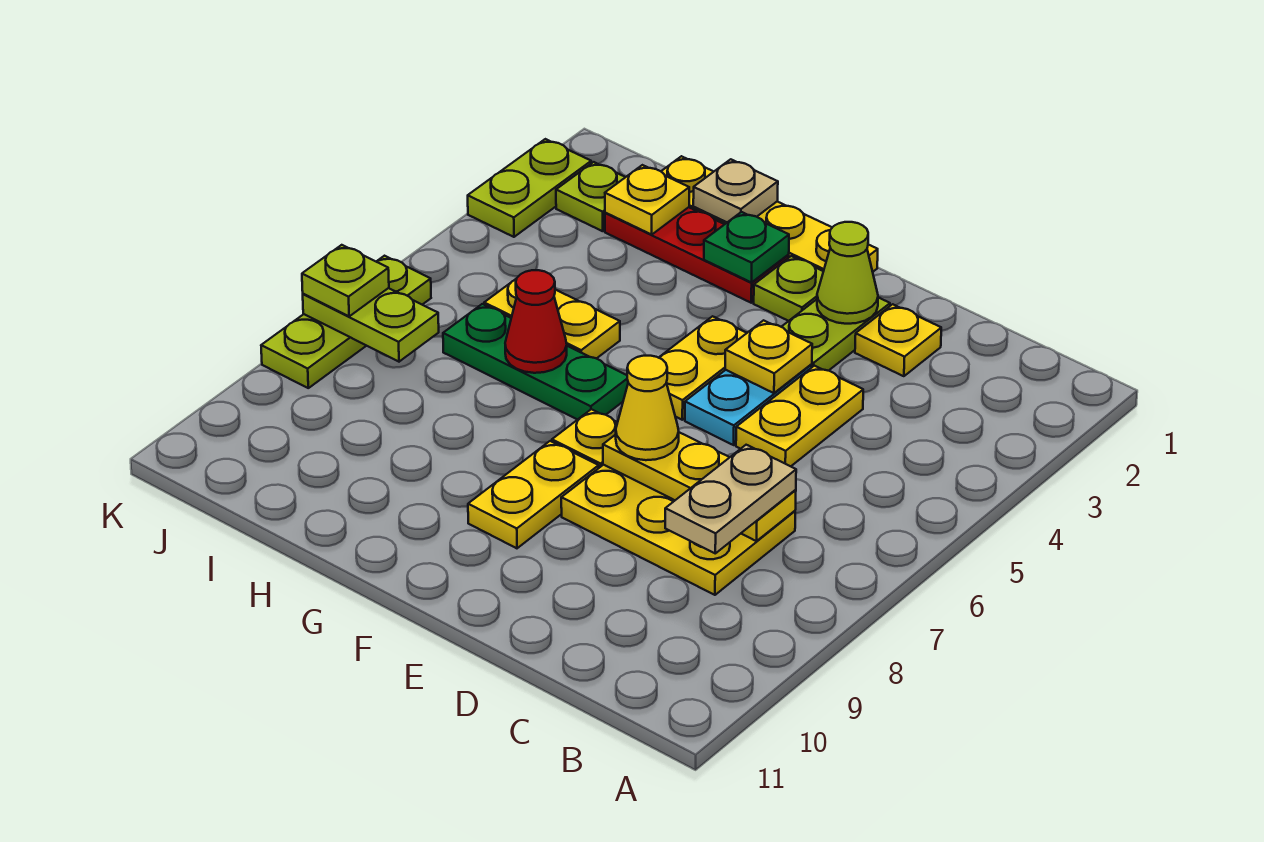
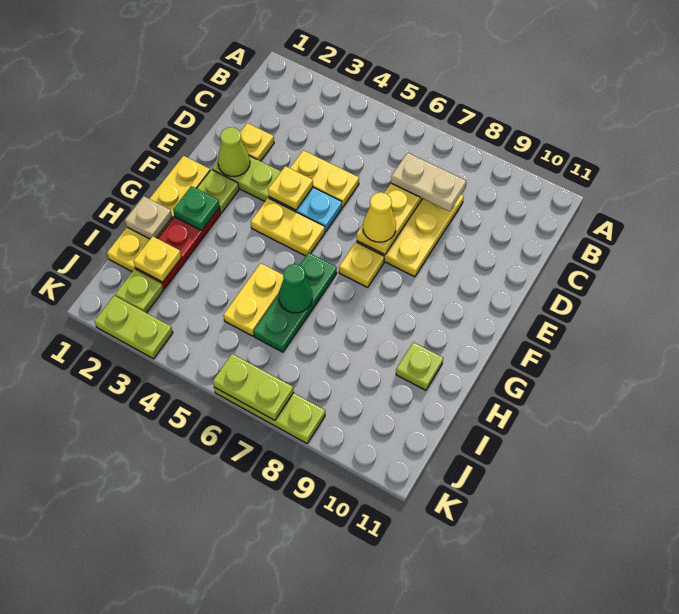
yellow 1x2 plate [468,441,599,548] -> none
red 1x1 cone [505,270,567,373] -> green 1x1 cone [279,264,312,313]
lime 1x2 plate [303,288,439,362] -> lime 1x2 plate turned to [213,354,294,420]
lime 1x1 plate [302,245,389,316] -> lime 1x1 plate moved to [396,342,443,390]

